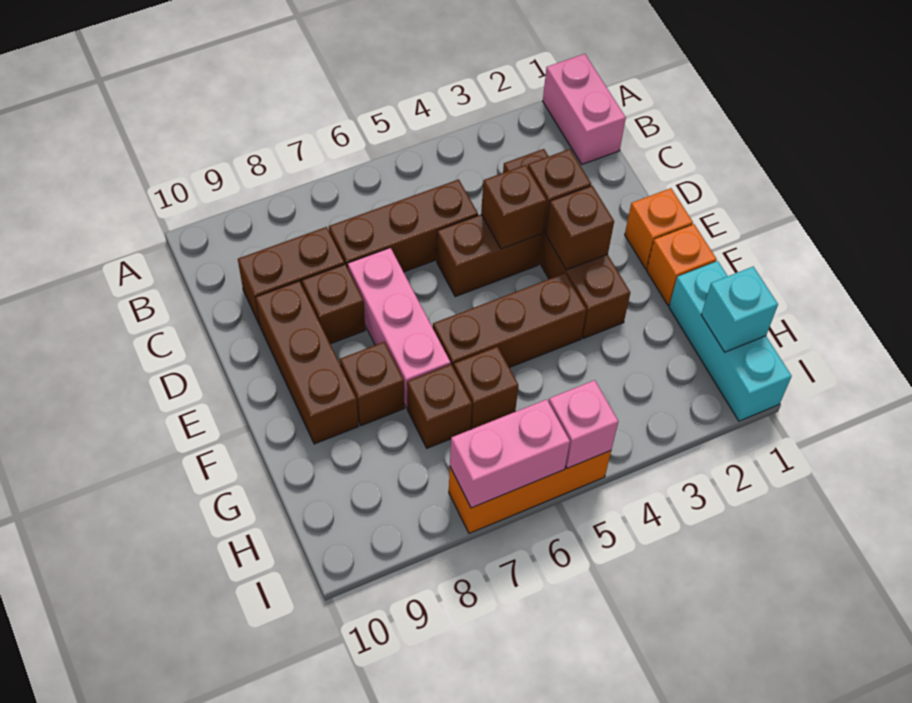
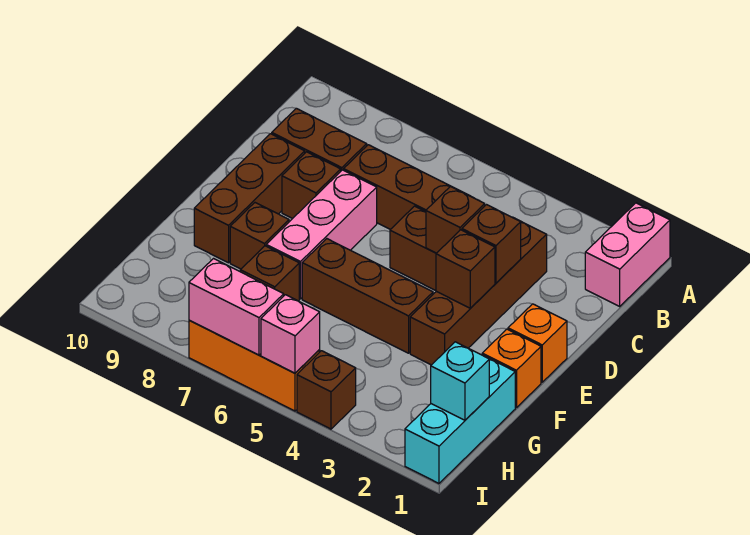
brown 1x1 brick [454,346,518,429] -> brown 1x1 brick moved to [297,351,356,429]

